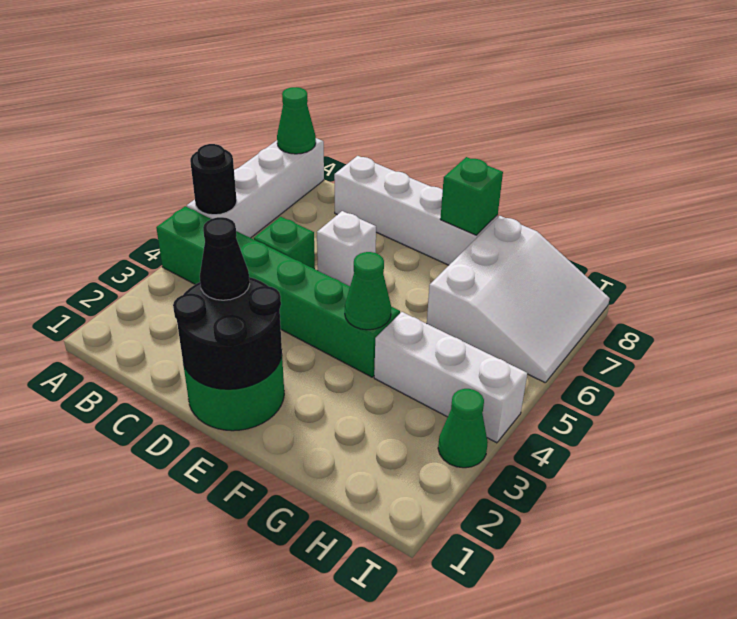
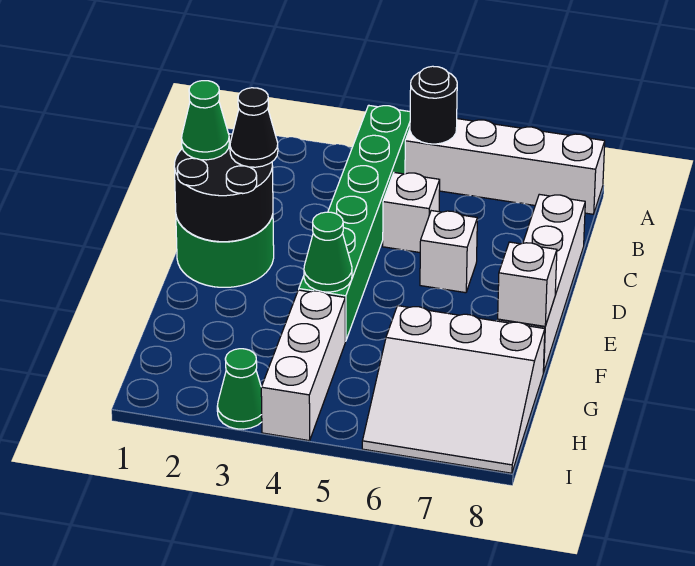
green 1x1 cone [277,87,316,154] -> green 1x1 cone moved to [182,81,229,160]
green 1x1 brick [254,217,315,269] -> white 1x1 brick [383,173,440,252]
green 1x1 brick [440,157,503,235] -> white 1x1 brick [498,242,557,326]

